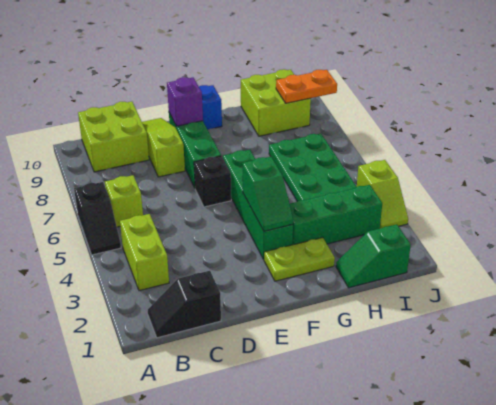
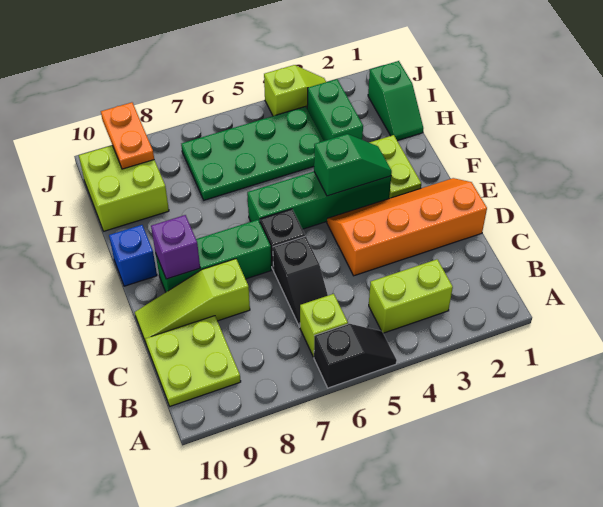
black 1x2 slope [148,271,221,338] -> black 1x2 slope moved to [273,236,328,327]
lime 2x2 brick [78,102,149,172] -> lime 2x2 plate [145,316,241,406]
none -> orange 2x4 slope [327,178,487,276]
green 1x3 brick [290,185,382,245] -> green 1x2 brick [307,79,363,141]

